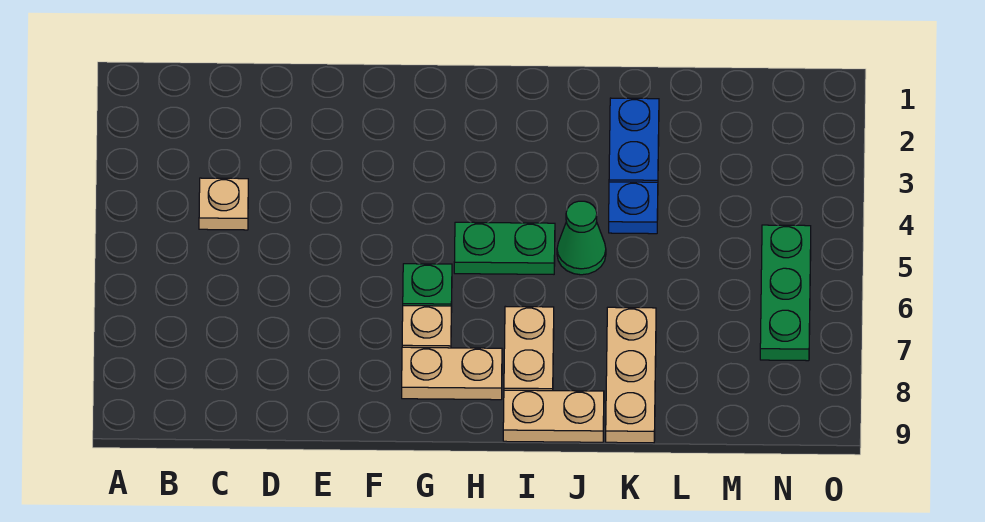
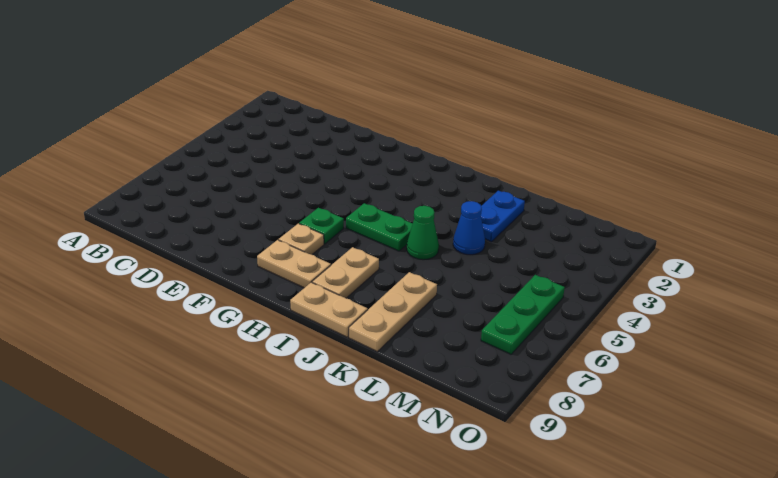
tan 1x1 plate [199,178,248,230] -> none
blue 1x1 plate [609,182,658,234] -> blue 1x1 cone [453,201,485,255]

